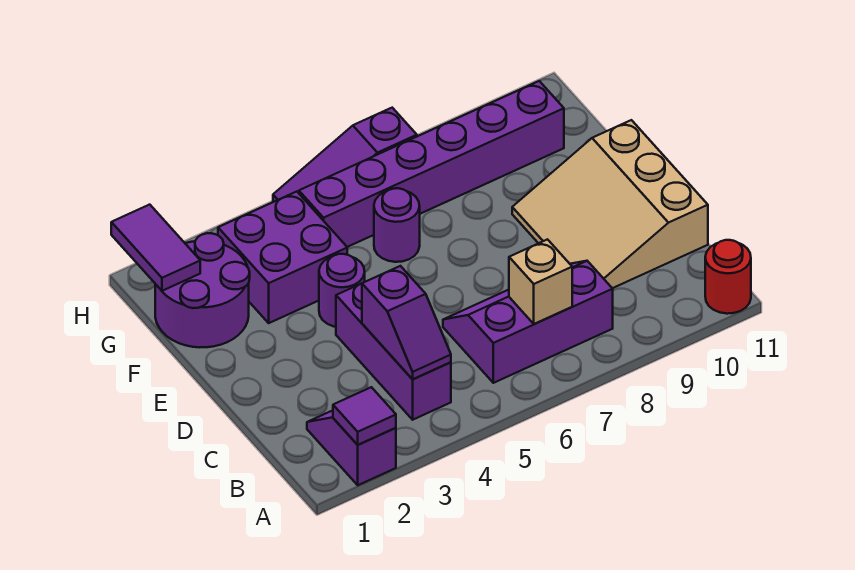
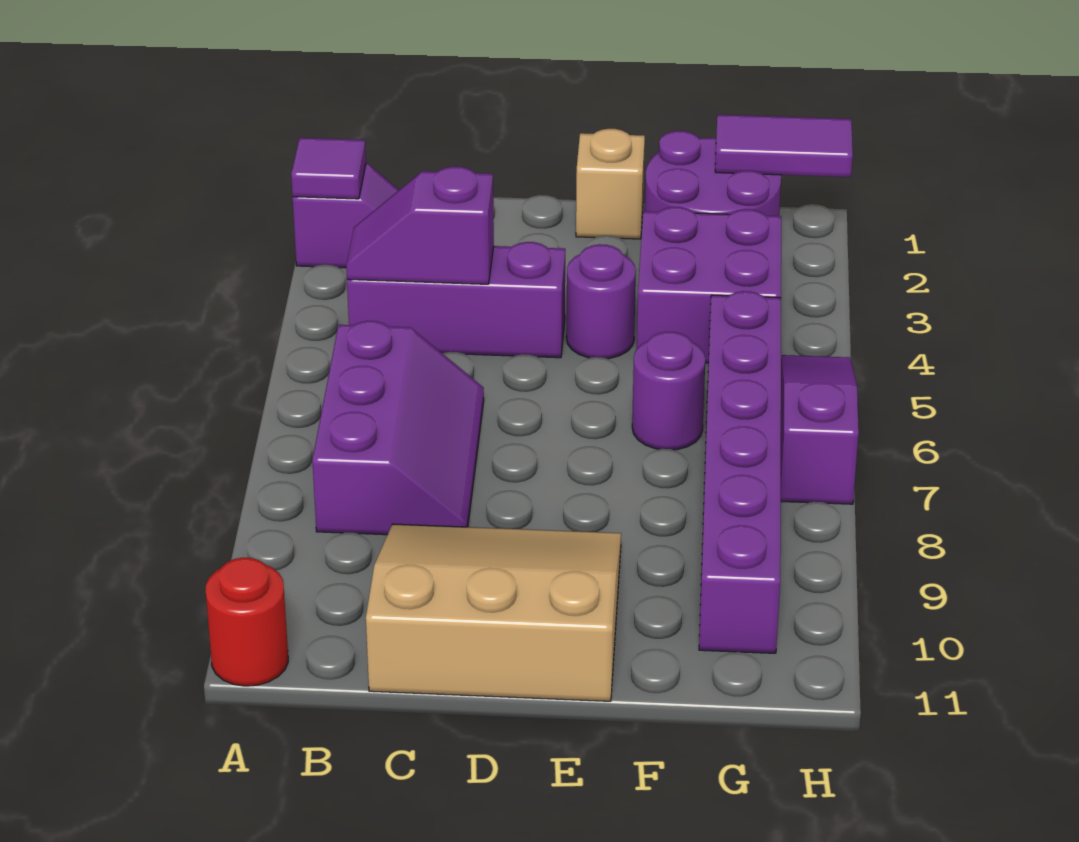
tan 1x1 brick [509,239,572,324] -> tan 1x1 brick moved to [576,129,645,239]

